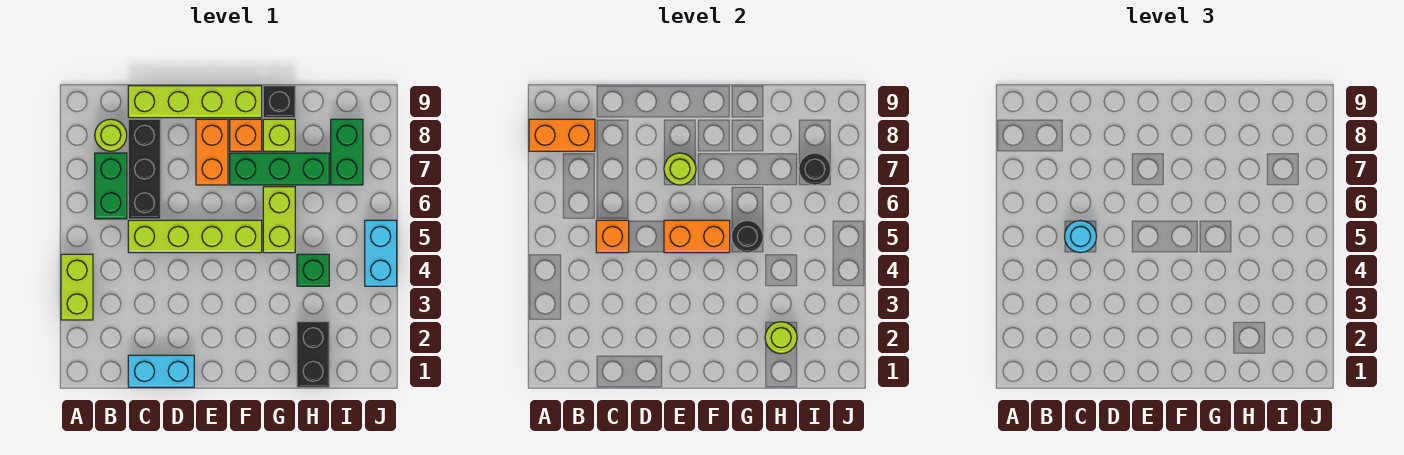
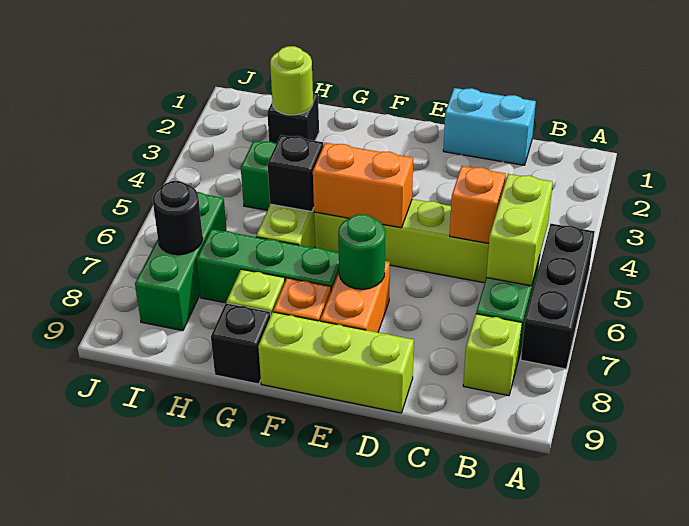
lime 1x2 brick [61,254,93,320] -> lime 1x2 brick moved to [486,174,553,286]
orange 1x2 brick [529,119,595,151] -> none
lime 1x1 round brick [95,119,127,151] -> lime 1x1 brick [463,314,522,396]
cyan 1x1 round brick [1065,221,1097,253] -> none
black 1x3 brick [128,119,161,219] -> black 1x3 brick moved to [521,224,595,369]
lime 1x4 brick [128,86,262,118] -> lime 1x3 brick [258,312,414,413]
lime 1x1 round brick [664,153,696,185] -> green 1x1 round brick [338,214,385,289]
black 1x1 round brick [731,221,763,253] -> black 1x1 brick [267,135,323,212]
black 1x2 brick [297,322,329,387] -> black 1x1 brick [267,93,319,144]
green 1x2 brick [331,119,363,185] -> green 1x3 brick [135,192,227,331]
cyan 1x2 brick [365,220,397,286] -> none

